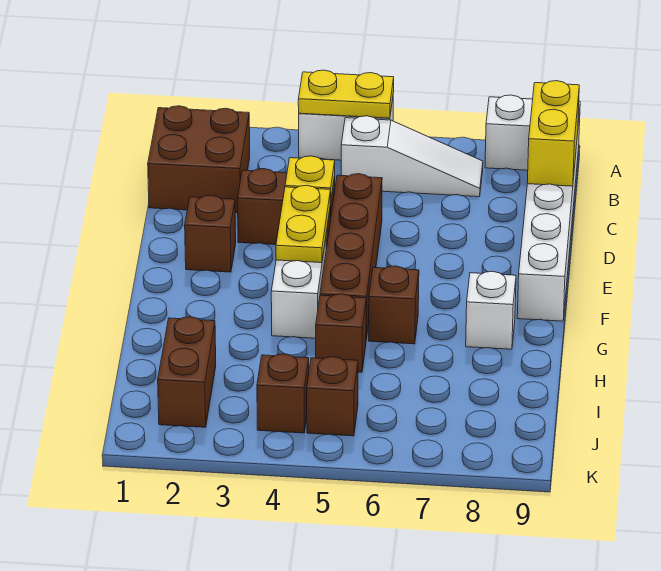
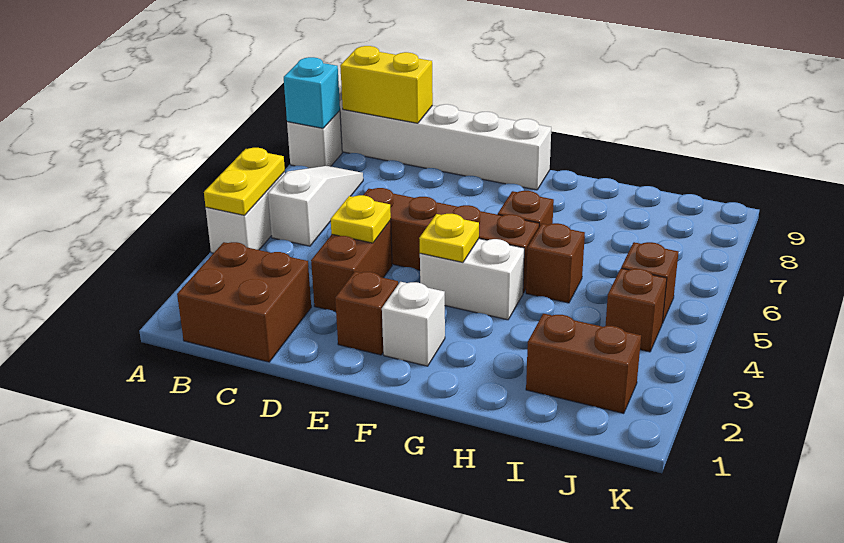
none -> cyan 1x1 brick [284,57,340,128]
yellow 1x2 plate [276,185,331,263] -> yellow 1x1 plate [419,214,479,262]
white 1x1 brick [466,271,516,349] -> white 1x1 brick moved to [382,282,445,366]

